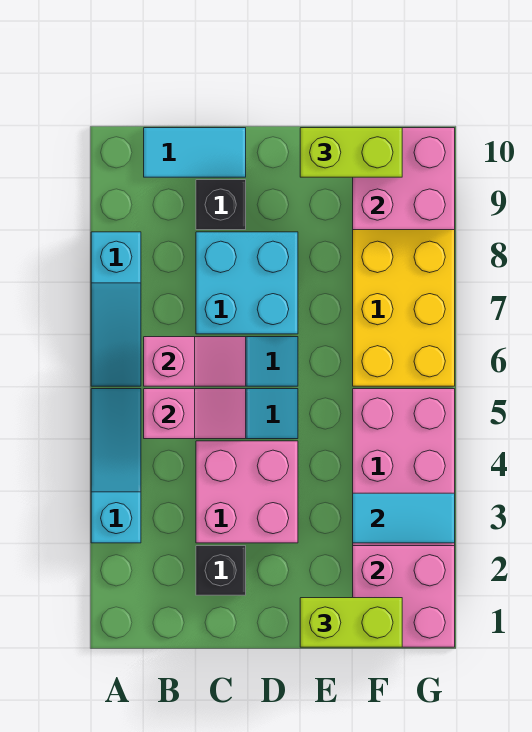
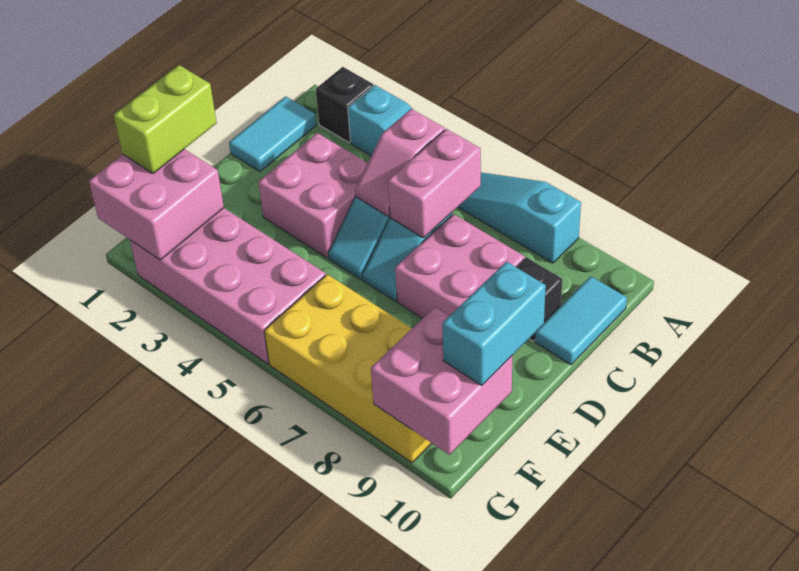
pink 1x2 slope [144,337,246,386] -> pink 1x2 brick [388,129,481,238]
black 1x1 brick [196,546,246,595] -> black 1x1 brick moved to [316,67,373,143]
cyan 2x2 brick [196,232,298,334] -> pink 2x2 brick [395,214,525,319]
lime 1x2 brick [300,128,402,177] -> cyan 1x2 brick [442,261,546,385]
cyan 1x2 tile [353,493,455,543] -> cyan 1x2 tile moved to [229,96,316,172]

